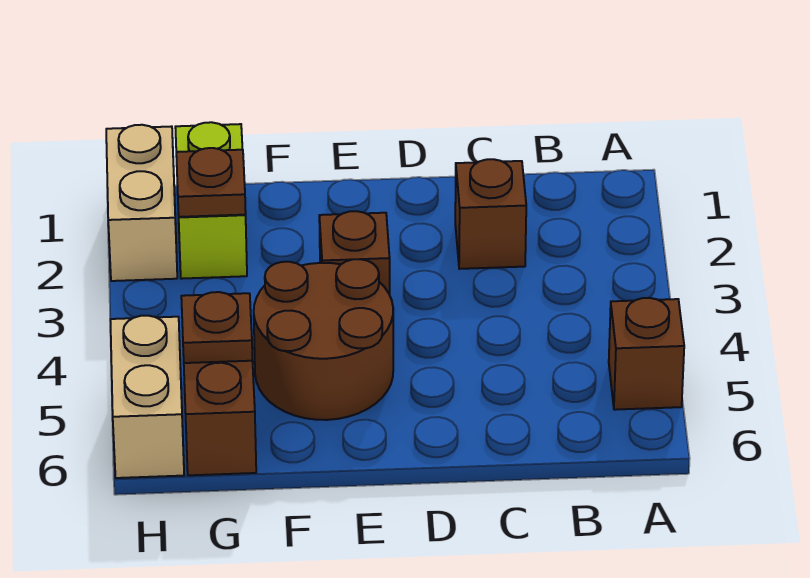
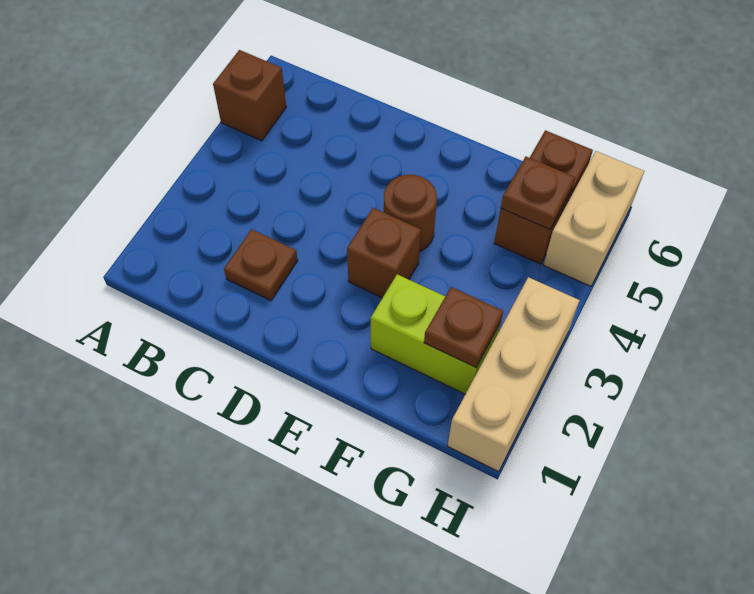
brown 1x1 brick [455,159,526,269] -> brown 1x1 plate [224,229,298,301]
brown 2x2 round brick [254,259,393,420] -> brown 1x1 round brick [384,175,437,252]
lime 1x2 brick [175,122,247,279] -> lime 1x2 brick turned to [371,274,501,394]
tan 1x2 brick [106,125,177,281] -> tan 1x3 brick [448,277,580,472]

